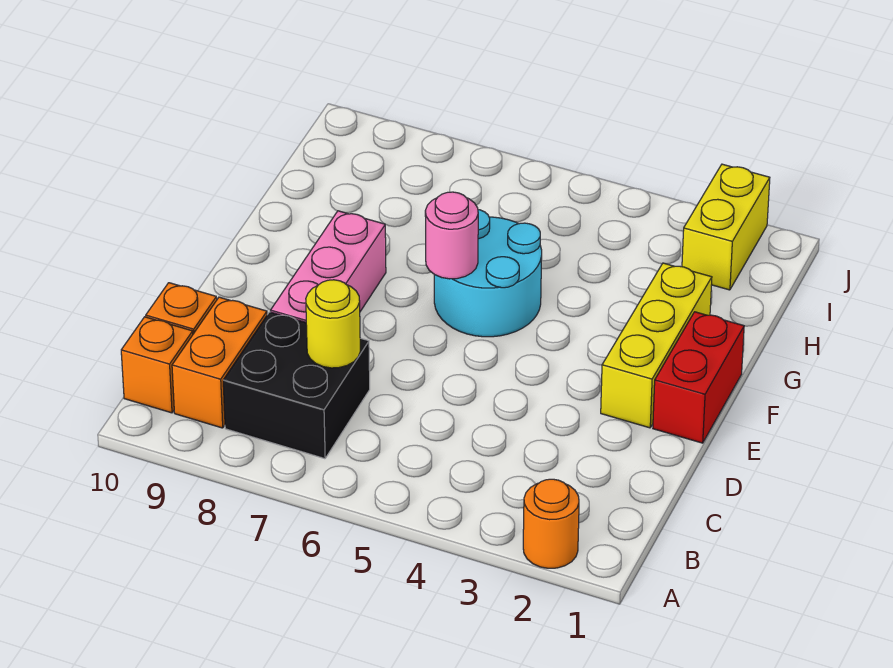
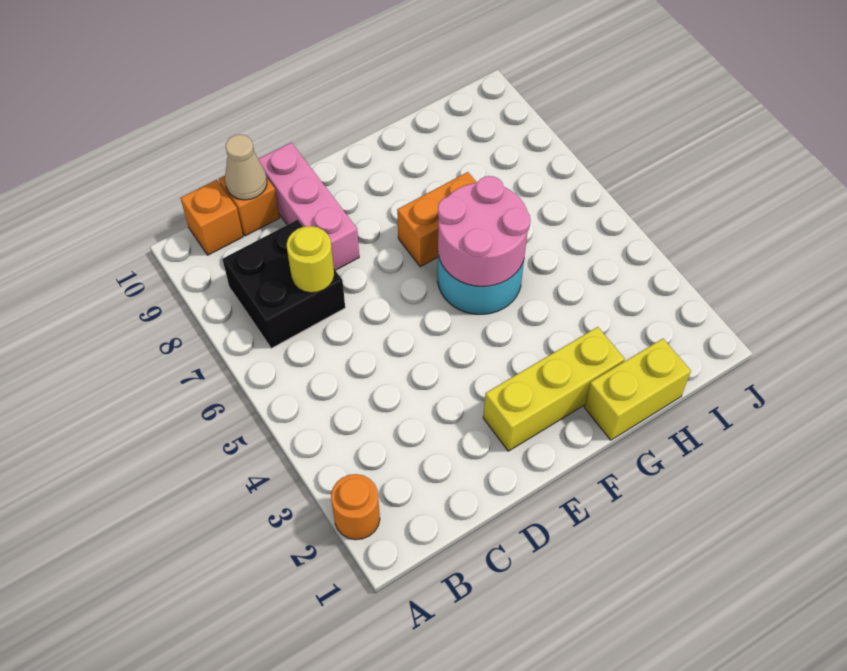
orange 1x2 brick [172,297,267,428] -> orange 1x2 brick moved to [397,172,477,267]
none -> tan 1x1 cone [225,134,267,200]
pink 1x3 brick [271,211,386,322] -> pink 1x3 brick turned to [258,142,359,270]
red 1x2 brick [653,312,744,443] -> none
pink 1x1 round brick [425,192,478,279] -> pink 2x2 round brick [438,176,530,286]
yellow 1x2 brick [682,164,770,290] -> yellow 1x2 brick moved to [584,339,691,440]

